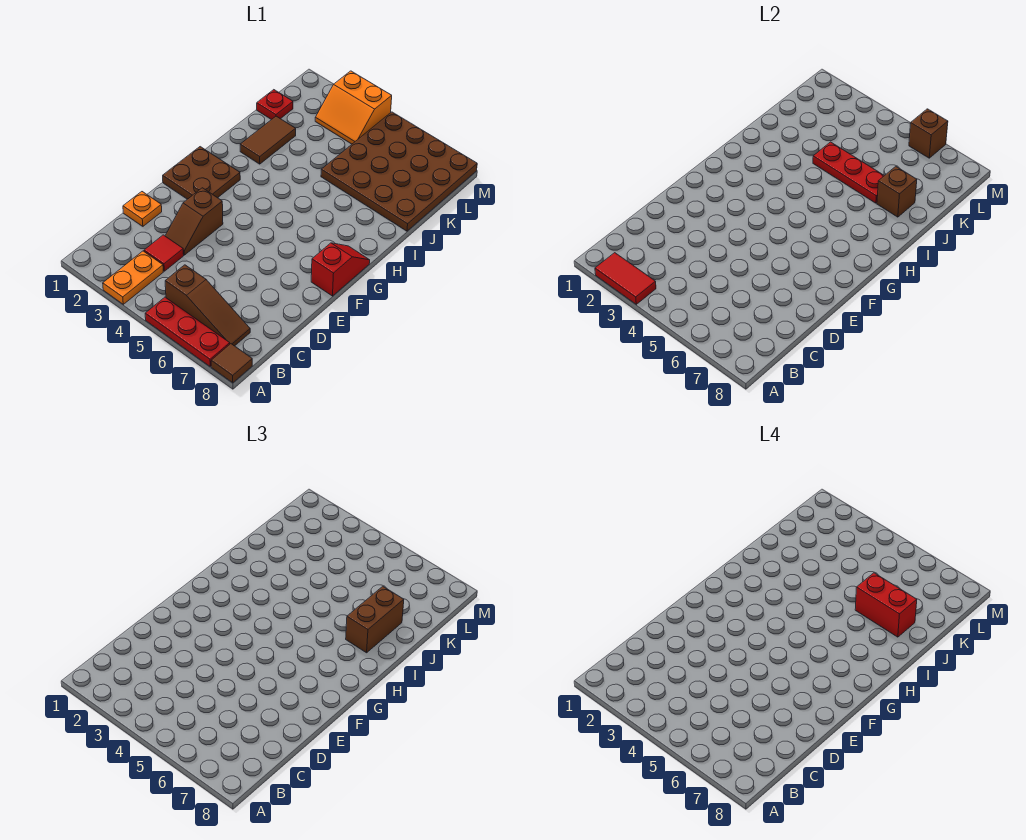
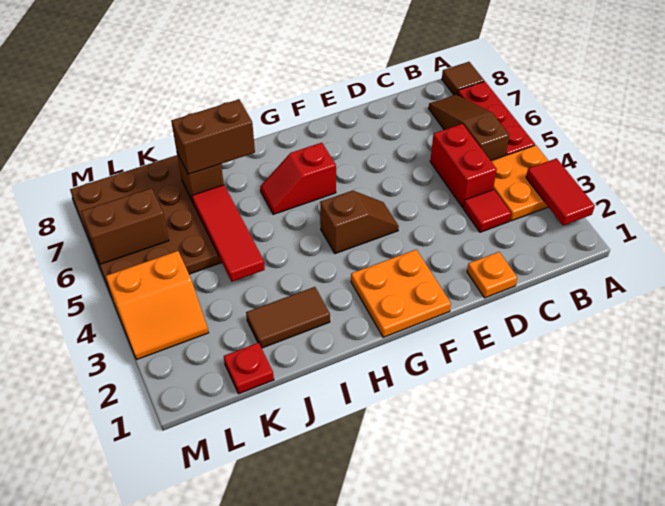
orange 1x2 plate [103,251,163,304] -> orange 2x2 plate [491,145,548,221]
brown 1x2 slope [165,188,223,255] -> brown 1x2 slope moved to [320,191,399,254]
brown 2x2 plate [163,147,240,199] -> orange 2x2 plate [351,250,451,337]
red 1x2 slope [311,243,370,296] -> red 1x2 slope moved to [260,143,336,214]
red 1x3 plate [813,142,884,203] -> red 1x3 tile [192,185,265,282]
red 1x2 brick [855,573,917,637] -> red 1x2 brick moved to [430,124,497,207]
orange 2x2 slope [315,71,392,144] -> orange 2x2 slope turned to [106,251,209,360]
brown 1x1 brick [909,109,948,158] -> brown 1x2 brick [81,188,169,264]

